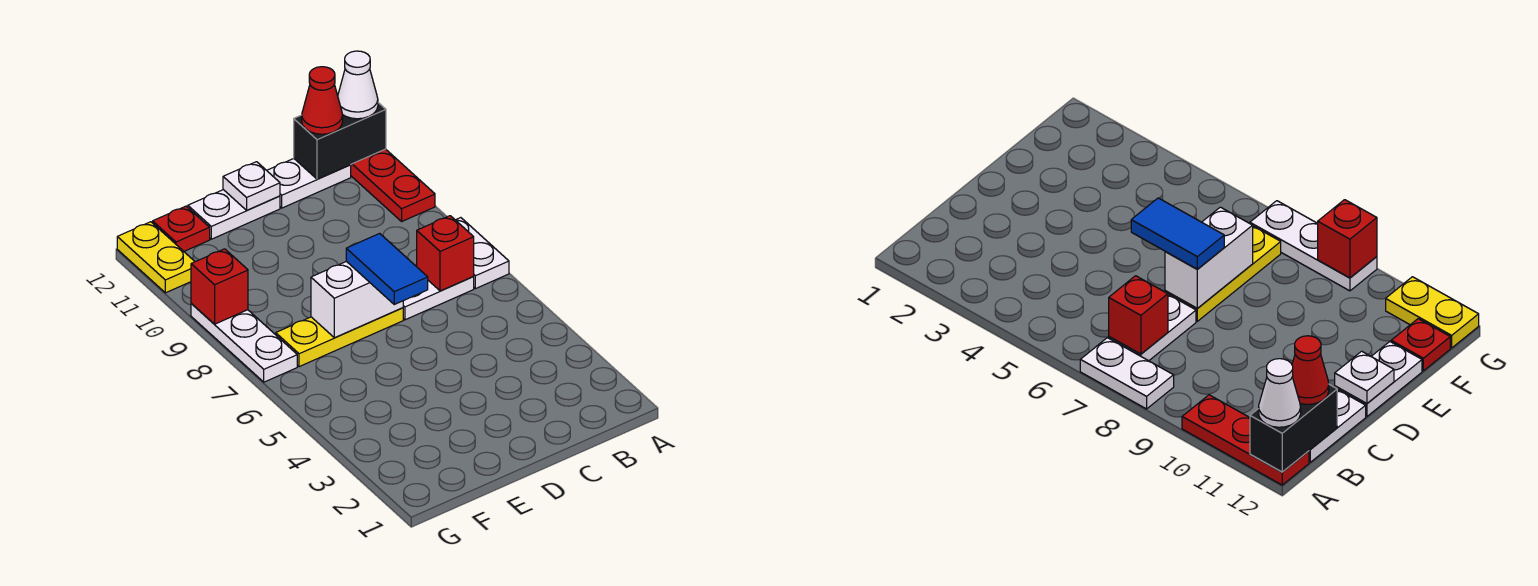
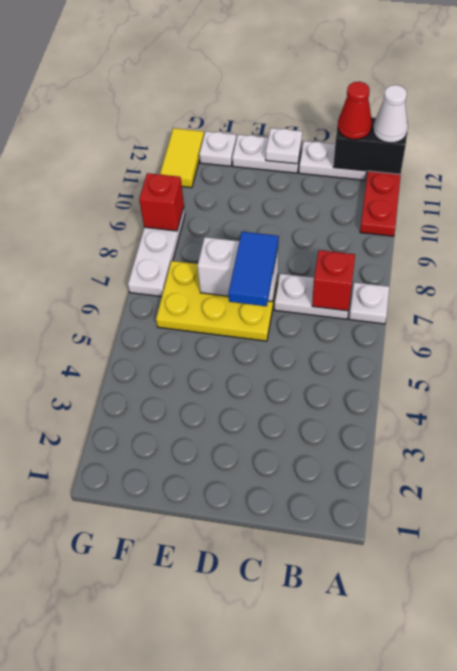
white 1x2 plate [456,218,509,289] -> white 1x1 plate [349,282,389,324]
yellow 1x3 plate [276,308,403,367] -> yellow 2x3 plate [156,261,278,341]
red 1x1 plate [153,206,210,251] -> white 1x1 plate [199,131,236,166]
yellow 1x2 plate [117,222,195,293] -> yellow 1x2 tile [160,128,204,188]

